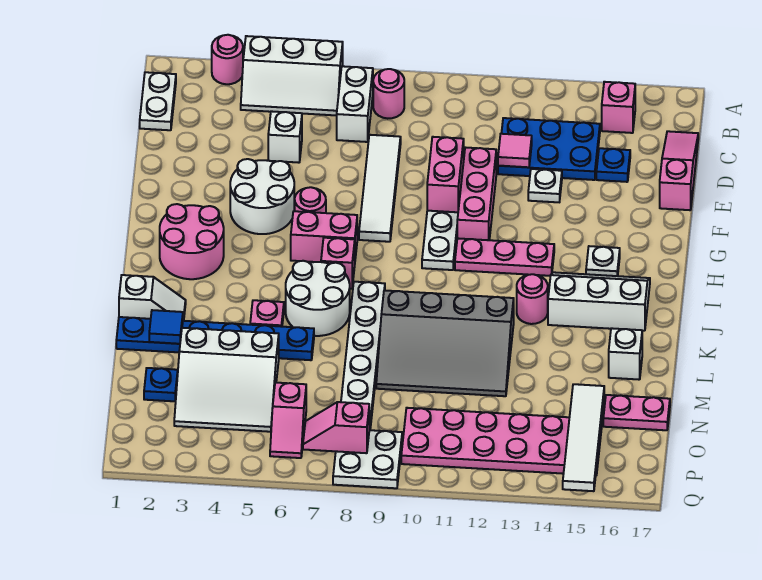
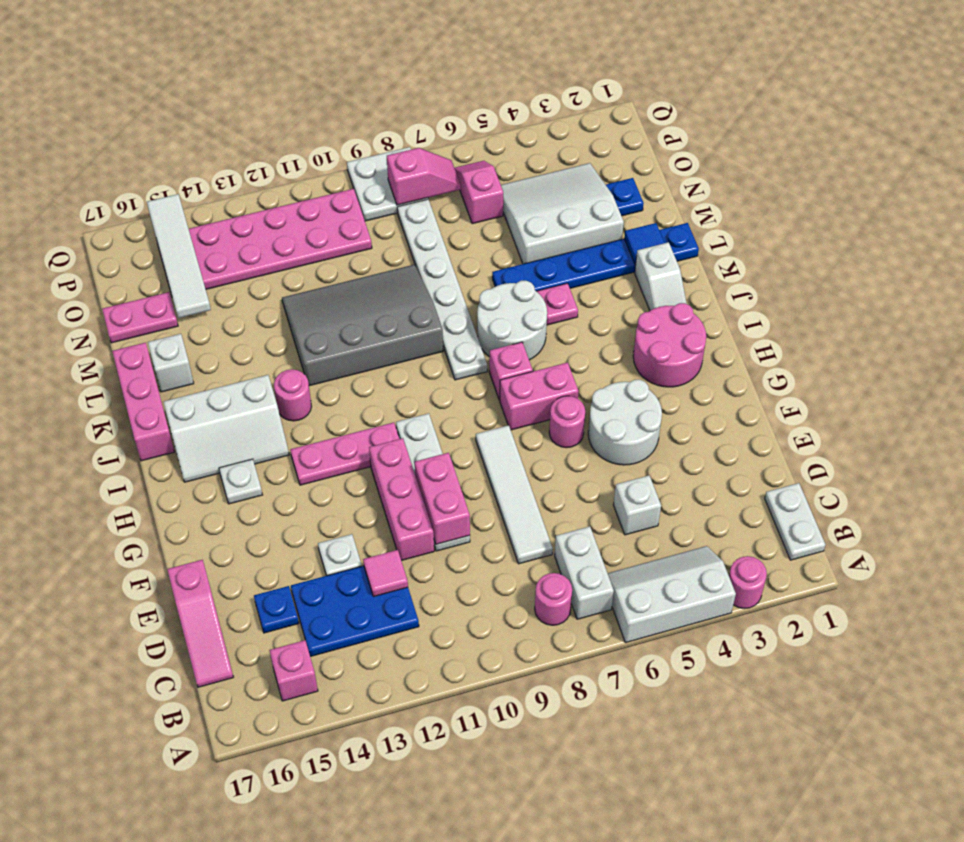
none -> pink 1x3 brick [112,343,174,461]
white 1x2 slope [119,275,186,321] -> white 1x2 slope turned to [635,242,687,310]

